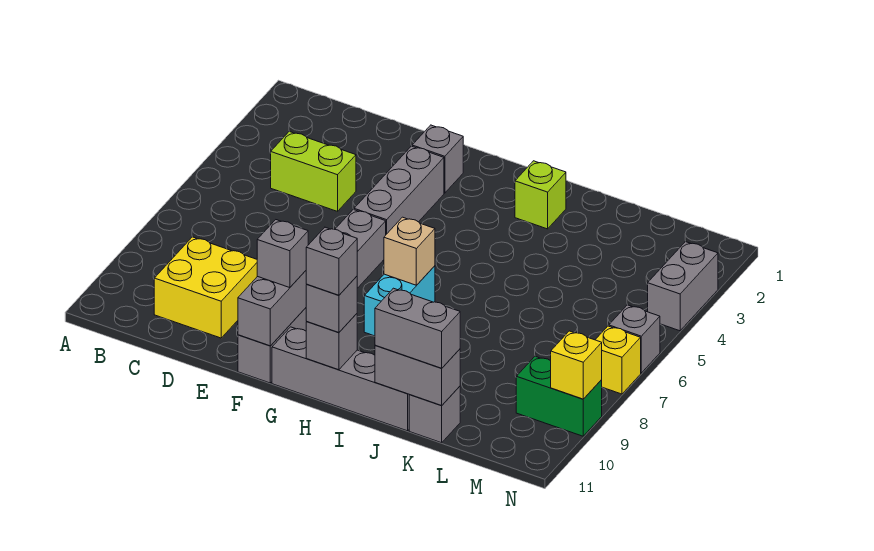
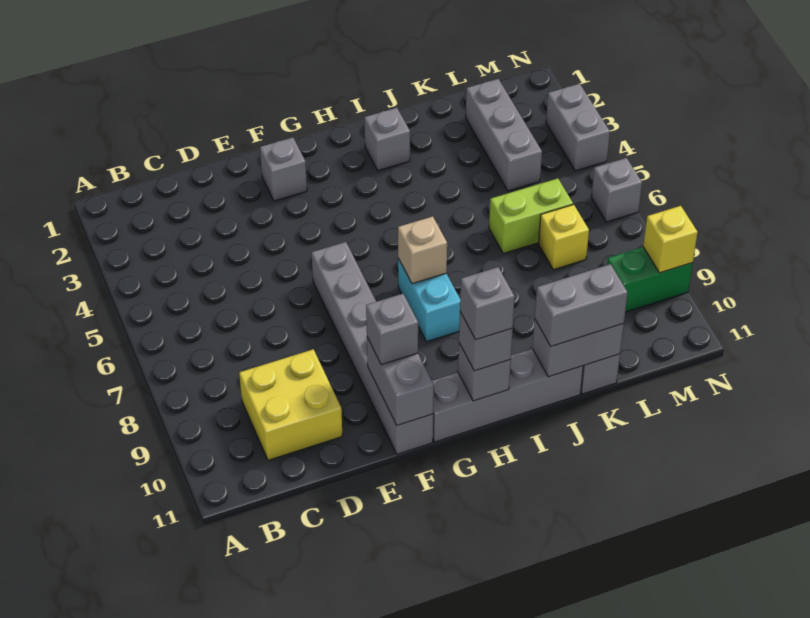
lime 1x2 brick [271,131,356,211] -> lime 1x2 brick moved to [489,179,573,253]
grey 1x3 brick [354,146,444,234] -> grey 1x3 brick moved to [466,79,542,191]
lime 1x1 brick [515,161,566,229] -> grey 1x1 brick [364,108,410,171]
yellow 1x1 brick [595,326,641,394] -> yellow 1x1 brick moved to [539,204,589,270]

